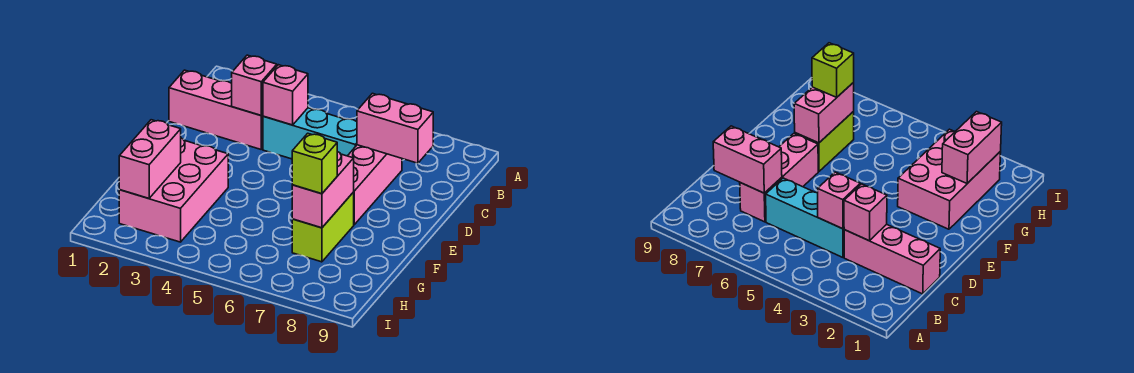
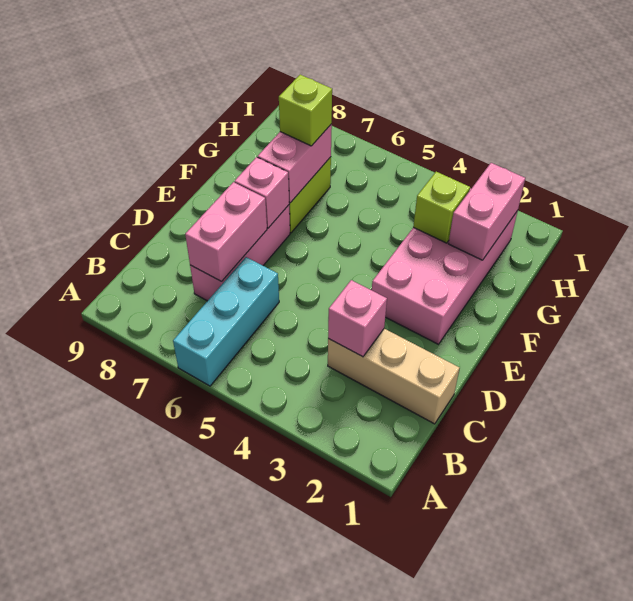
pink 1x3 brick [169,70,263,149] -> tan 1x3 brick [328,329,460,424]
cyan 1x3 brick [263,108,357,159] -> cyan 1x3 brick turned to [173,257,279,386]
pink 1x1 brick [263,65,308,125] -> pink 1x1 brick moved to [234,157,289,228]
pink 1x2 brick [357,93,433,163] -> pink 1x2 brick turned to [185,182,267,282]
pink 2x3 brick [119,138,228,242] -> pink 2x4 brick [372,189,518,344]
none -> lime 1x1 brick [413,172,470,243]

